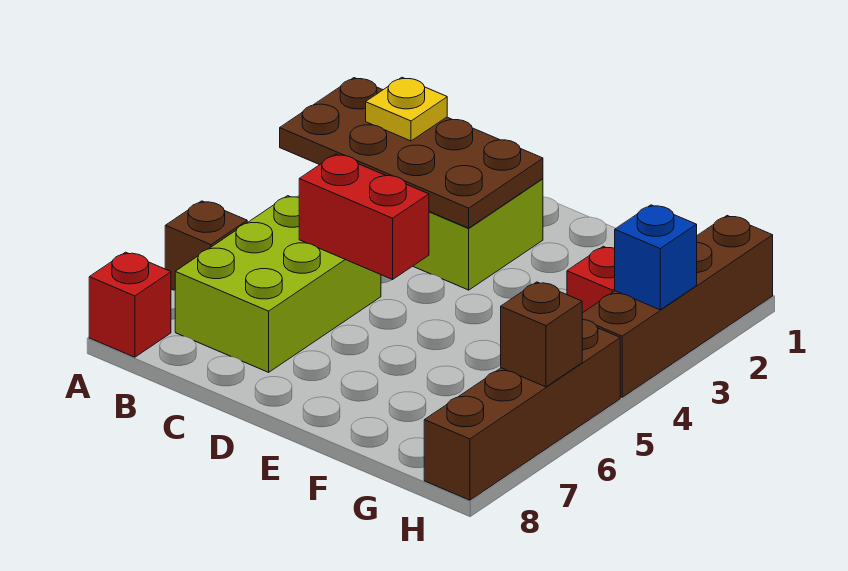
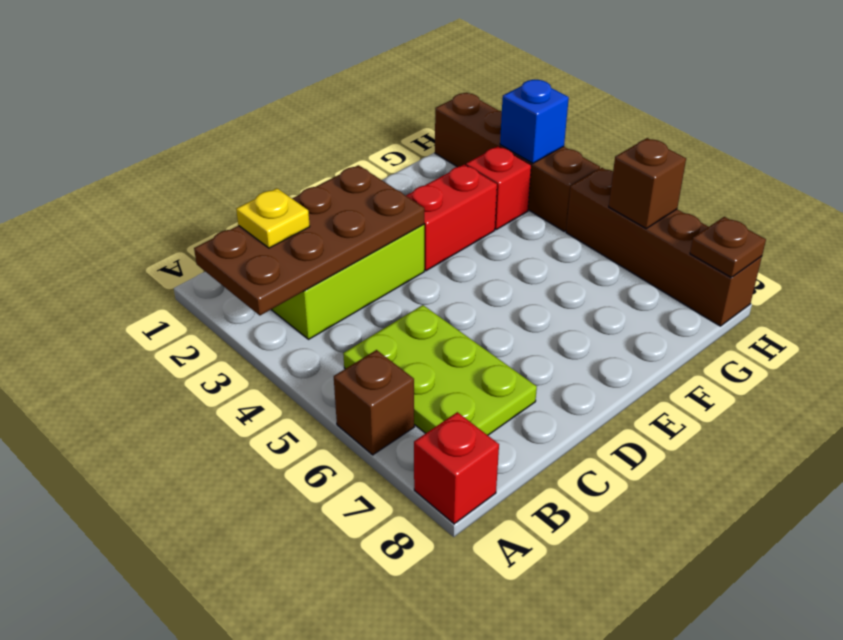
lime 2x3 brick [175,196,381,372] -> lime 2x3 plate [343,305,537,435]
red 1x2 brick [299,154,429,280] -> red 1x2 brick moved to [406,164,497,271]
none -> brown 1x1 plate [690,217,766,277]

